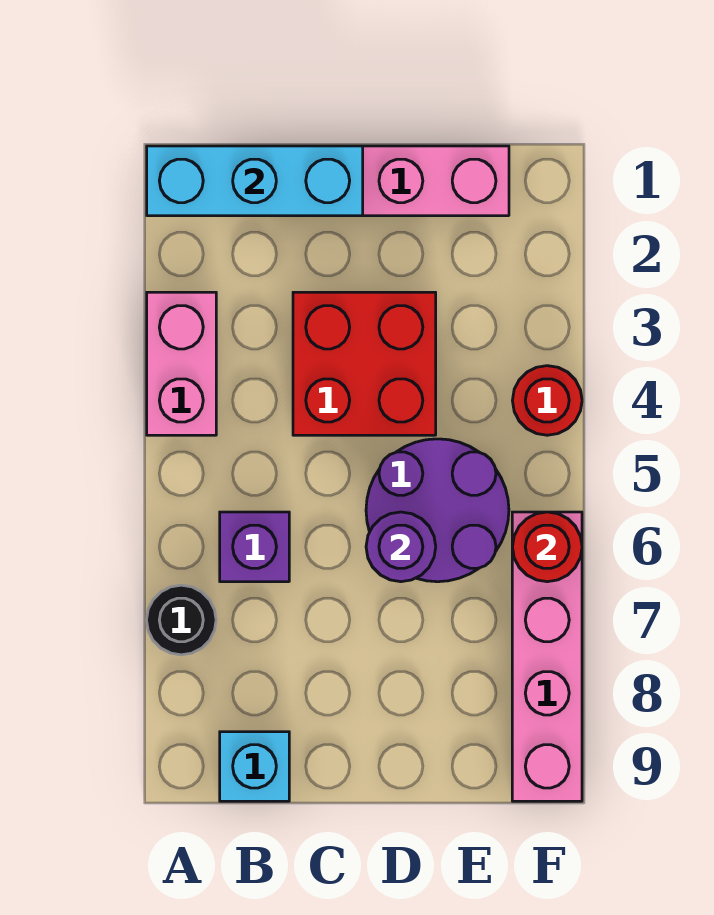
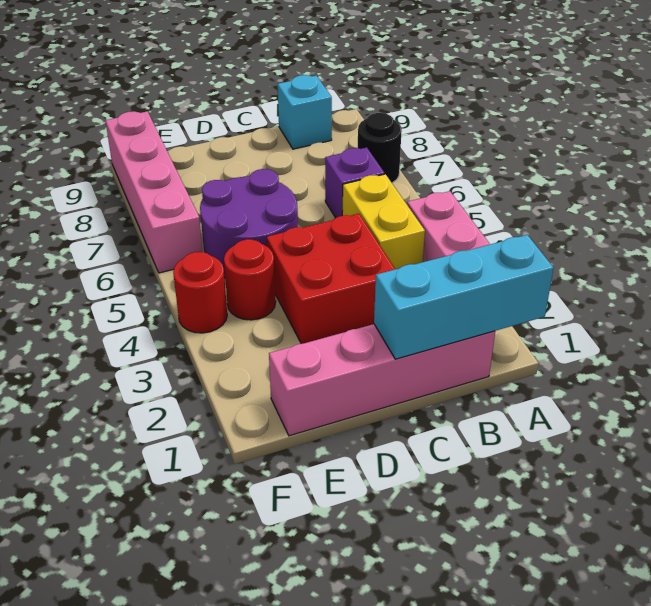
none -> yellow 1x2 brick [342,174,425,269]
purple 1x1 round brick [366,512,436,582] -> none
red 1x1 round brick [512,512,582,582] -> red 1x1 round brick moved to [224,239,276,320]

